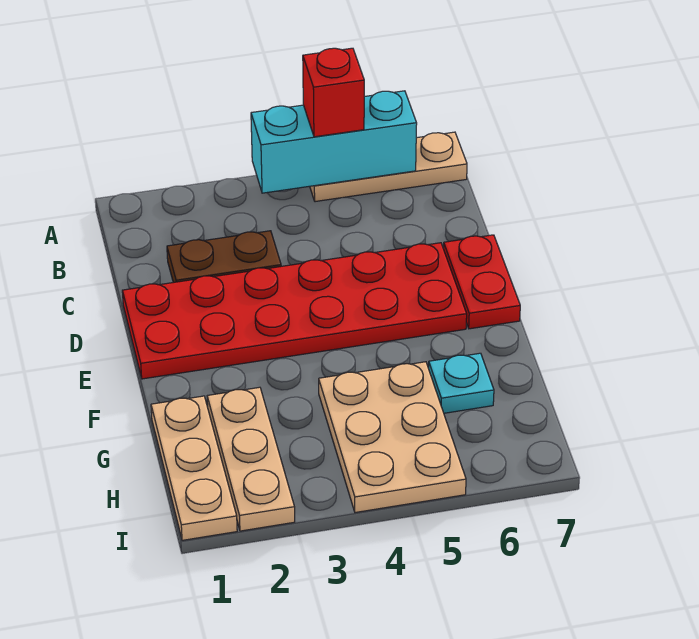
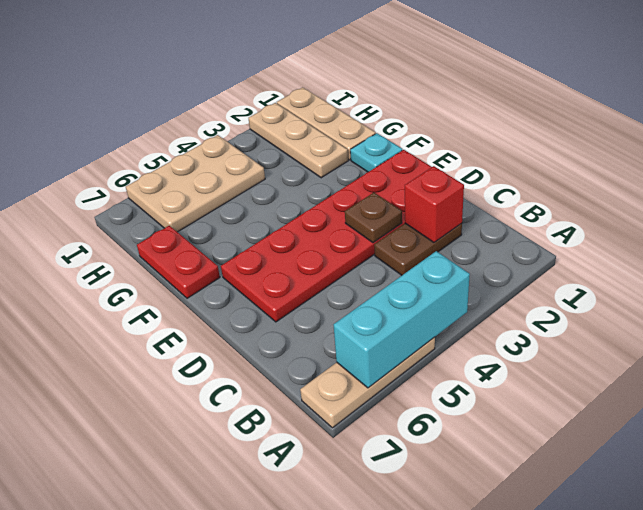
red 1x1 brick [303,48,364,137] -> red 1x1 brick moved to [405,166,464,242]
none -> brown 1x1 plate [345,193,402,243]
red 1x2 plate [444,235,520,329] -> red 1x2 plate moved to [137,226,220,298]
tan 2x3 plate [319,362,466,513] -> tan 2x3 plate turned to [126,135,265,232]
cyan 1x1 plate [429,353,494,413] -> cyan 1x1 plate moved to [350,133,402,172]

